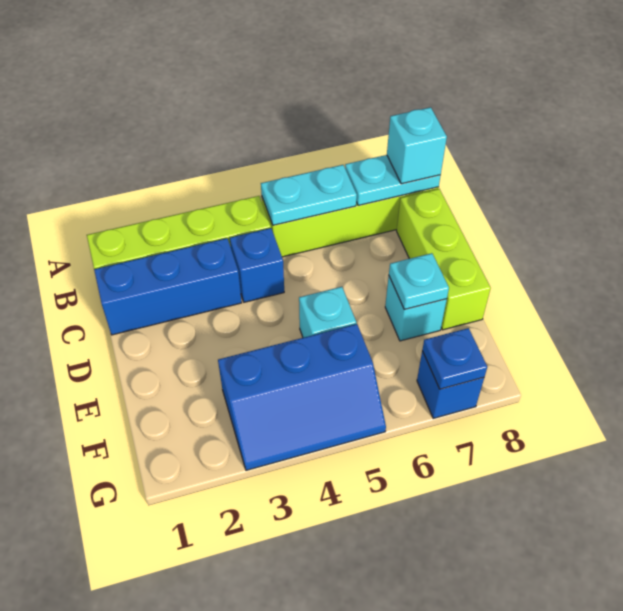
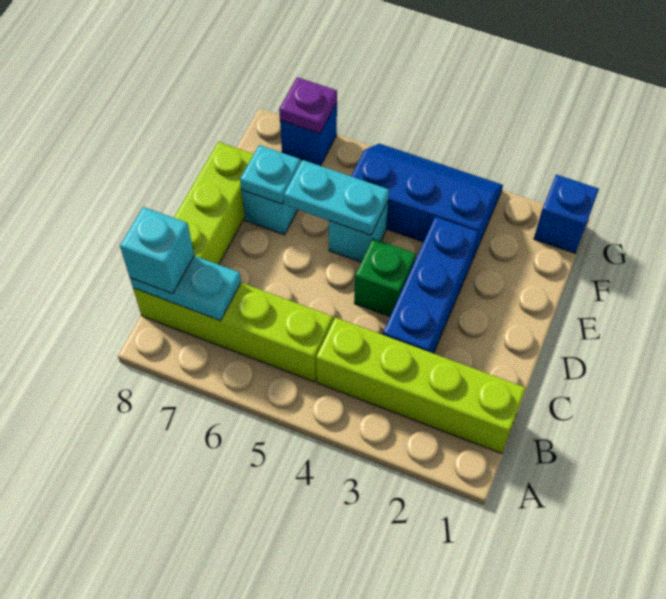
cyan 1x2 plate [261,165,357,225] -> cyan 1x2 plate moved to [284,160,389,235]
blue 1x3 brick [94,238,242,335] -> blue 1x3 brick turned to [383,217,478,353]
blue 1x1 brick [230,228,284,302] -> blue 1x1 brick moved to [534,175,599,253]
none -> green 1x1 brick [354,239,416,317]
blue 1x1 plate [422,328,487,389] -> purple 1x1 plate [279,77,337,133]

